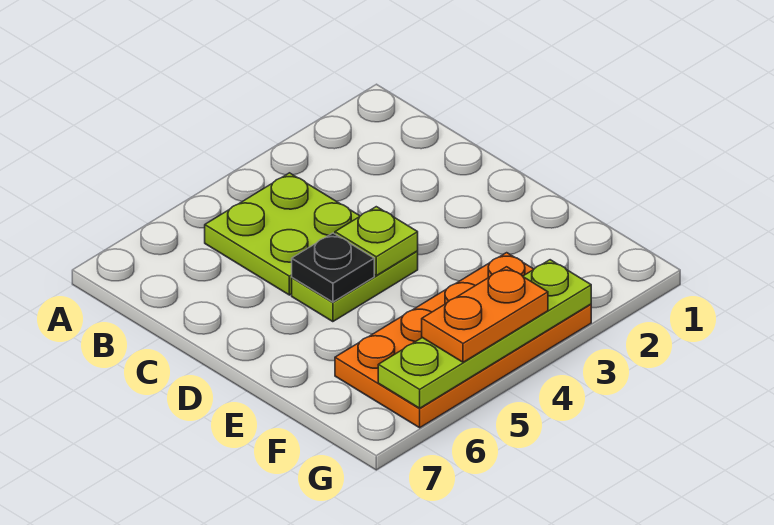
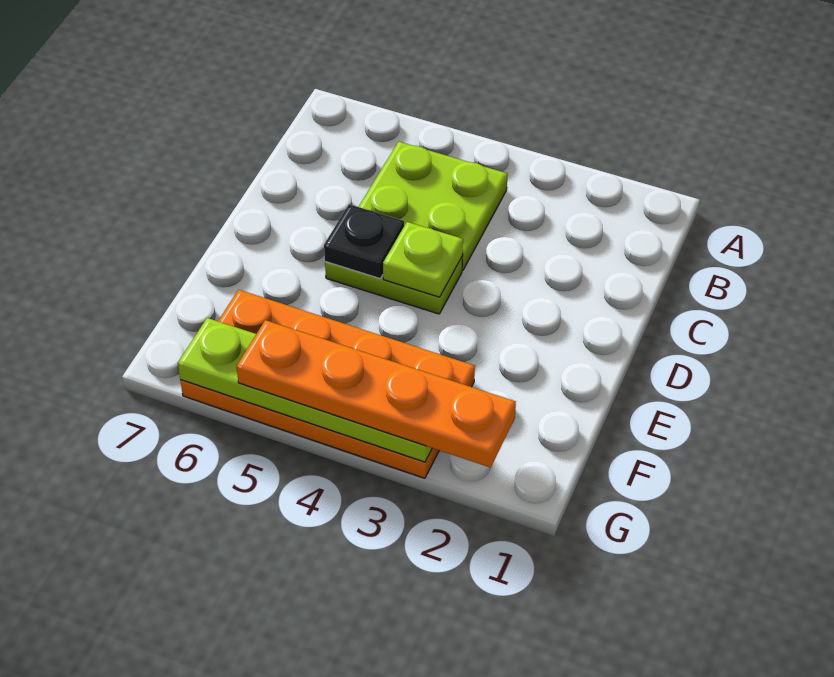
orange 1x2 plate [422,267,548,362] -> orange 1x4 plate [237,320,516,468]

